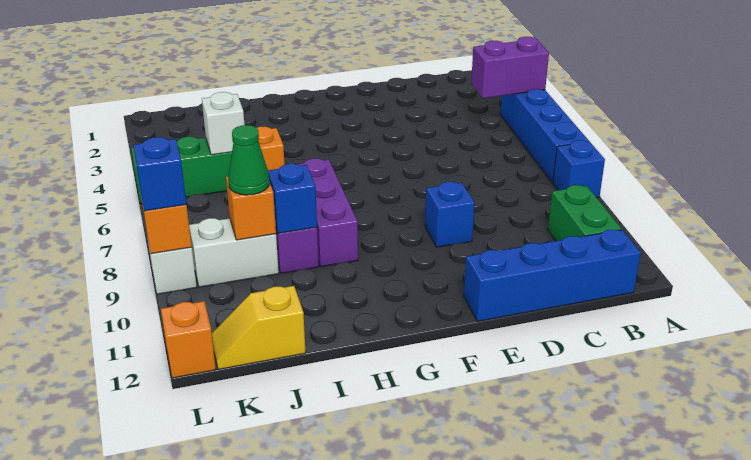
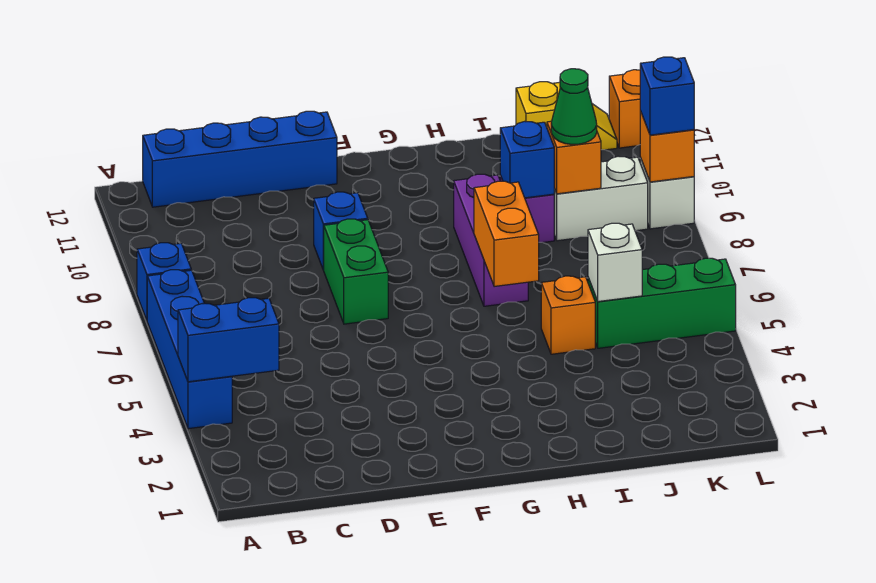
purple 1x2 brick [471,37,549,98] -> blue 1x2 brick [178,298,279,382]
green 1x2 brick [548,185,621,241] -> green 1x2 brick moved to [324,219,388,324]
none -> orange 1x2 brick [474,181,539,287]

